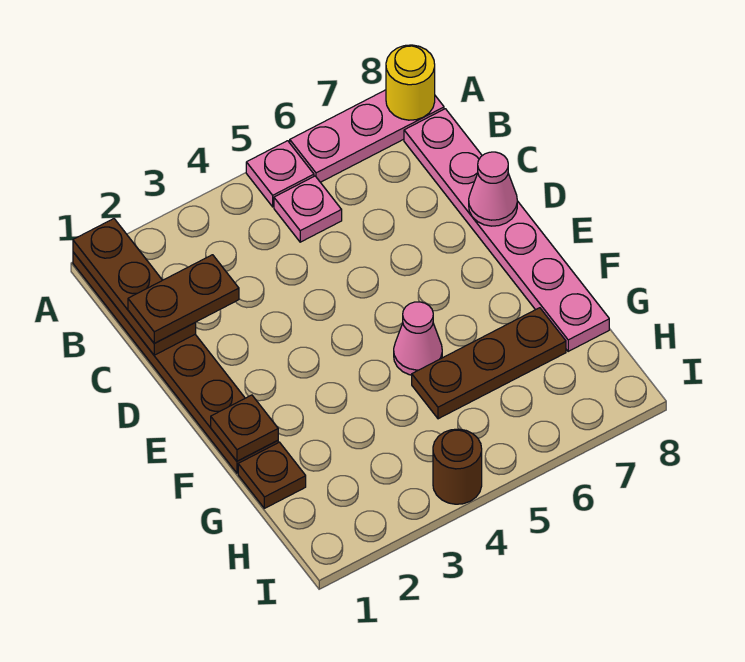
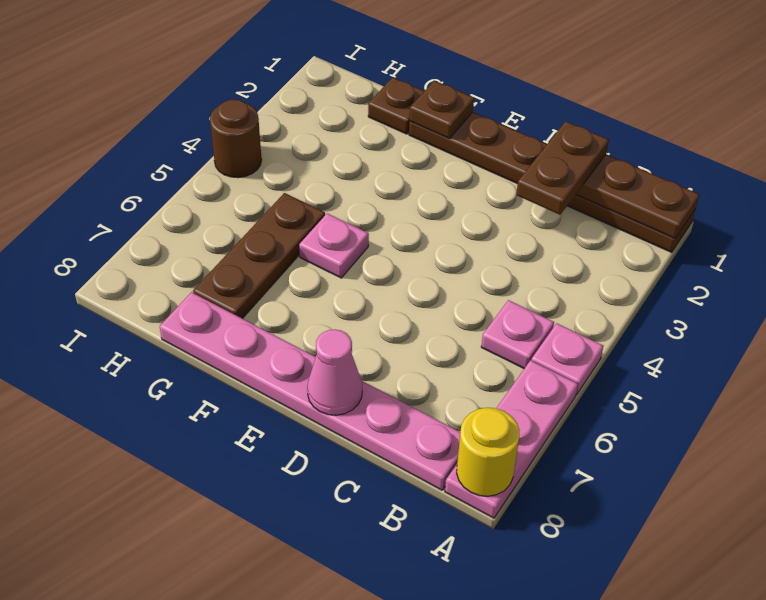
pink 1x1 cone [394,302,442,375] -> pink 1x1 plate [299,213,369,278]

